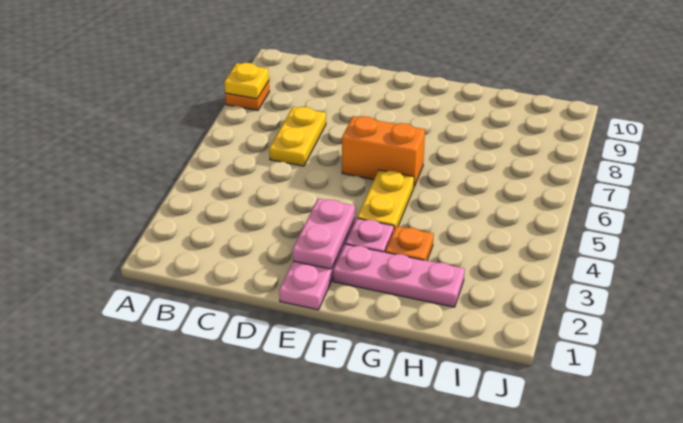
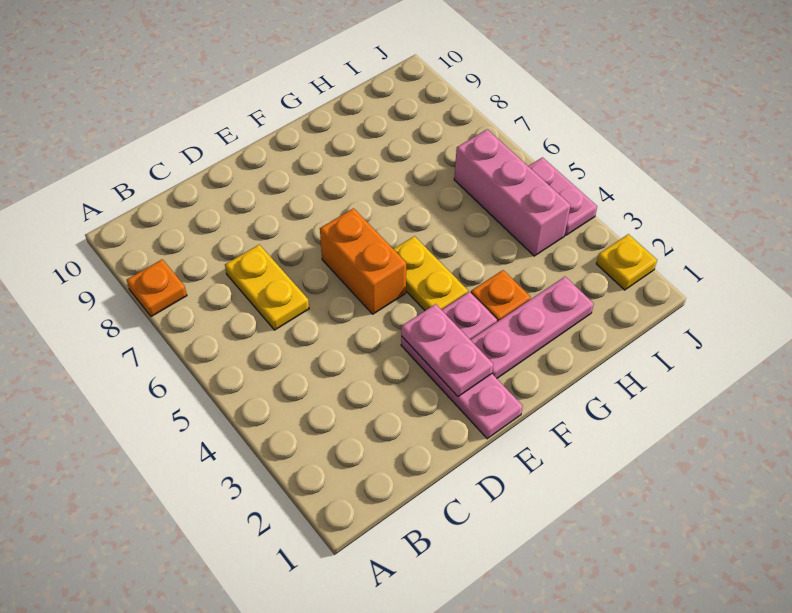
yellow 1x1 plate [224,63,269,99] -> yellow 1x1 plate moved to [596,234,657,290]
orange 1x2 brick [342,116,425,186] -> orange 1x2 brick turned to [320,208,406,314]
none -> pink 1x3 brick [454,129,571,256]
none -> pink 1x2 plate [528,157,597,235]

